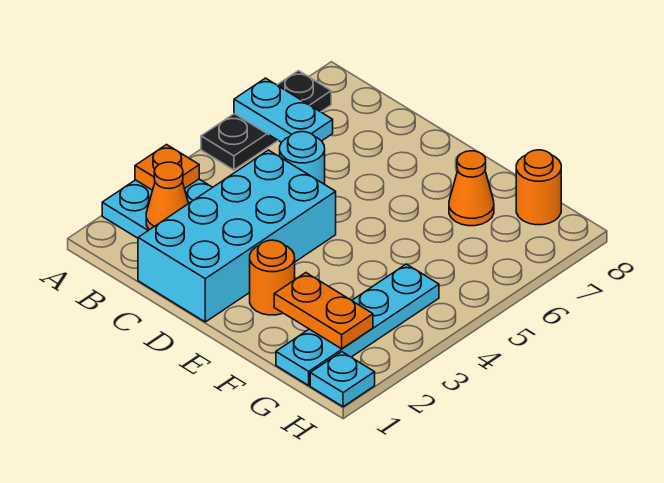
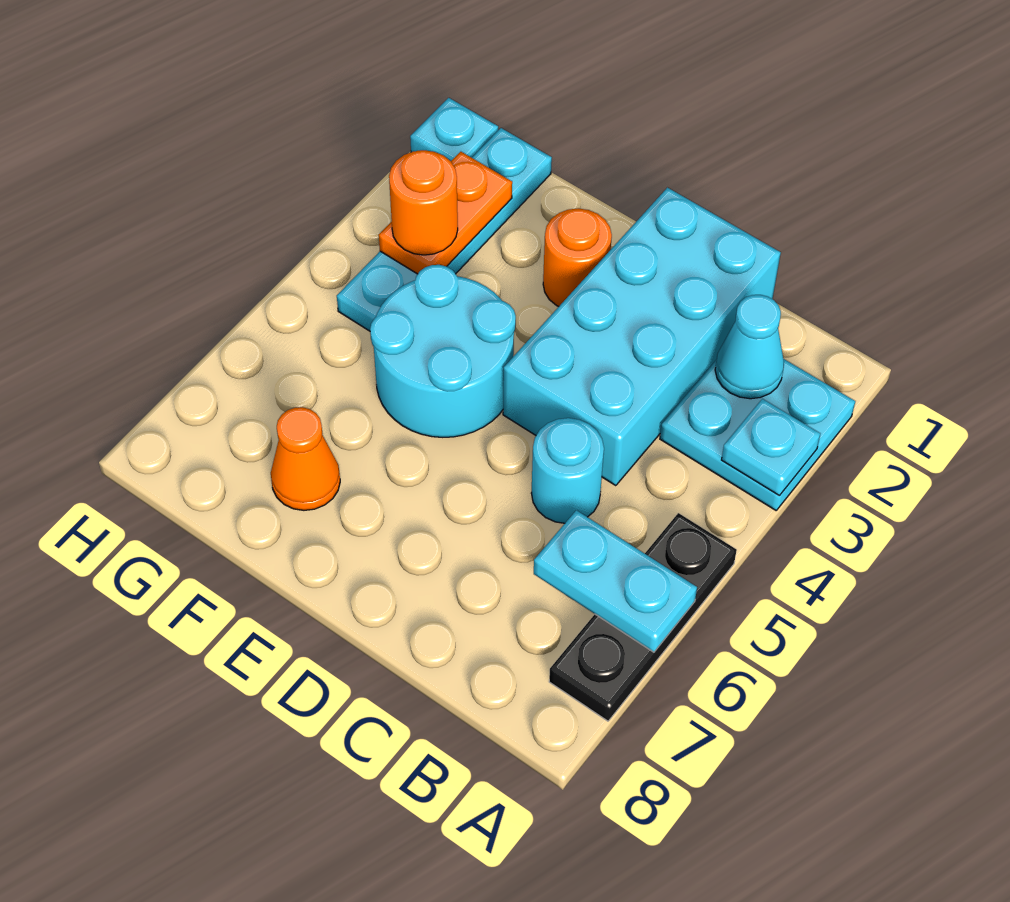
orange 1x1 plate [135,145,199,190] -> cyan 1x1 plate [722,399,820,496]
orange 1x1 cone [146,162,189,230] -> cyan 1x1 cone [715,295,784,399]
none -> cyan 2x2 round brick [370,265,516,437]
orange 1x2 plate [274,273,373,349] -> orange 1x2 plate turned to [379,152,512,274]
orange 1x1 round brick [516,150,561,225] -> orange 1x1 round brick moved to [389,150,458,255]

